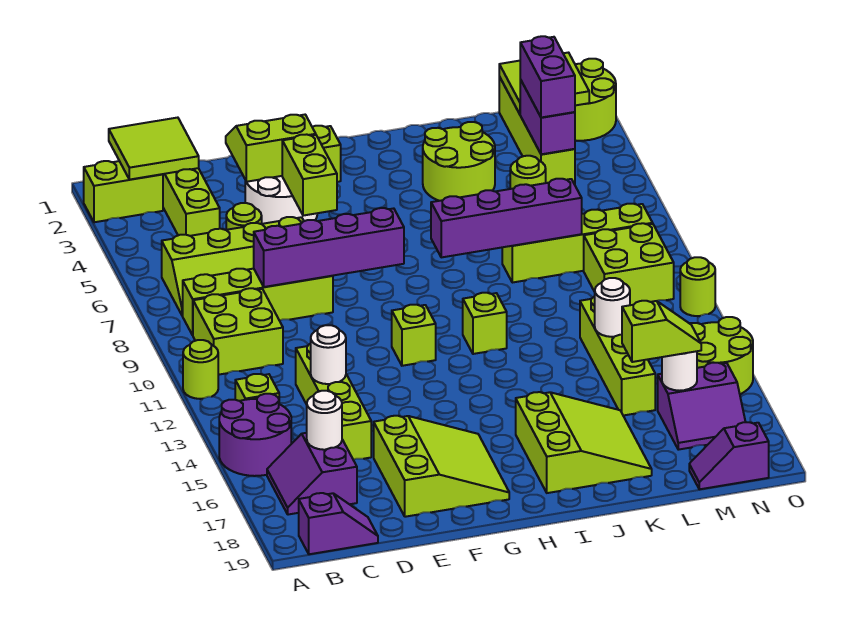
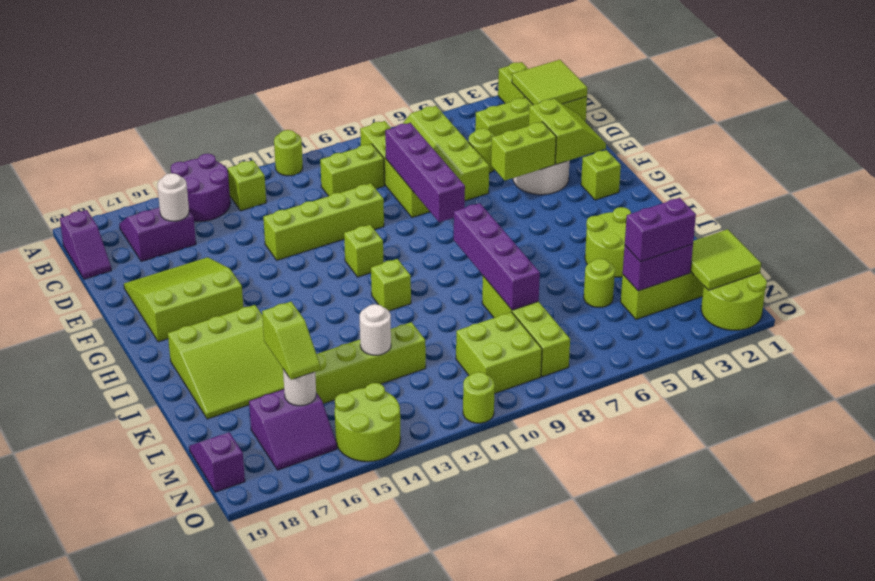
lime 2x2 brick [193,288,283,375] -> lime 1x2 brick [320,144,384,196]
lime 1x4 brick [296,344,371,460] -> lime 1x4 brick moved to [263,183,384,260]
white 1x1 round brick [311,325,346,384] -> none
lime 3x3 slope [374,416,509,517] -> lime 3x3 slope turned to [124,257,243,342]
purple 2x2 slope [658,363,745,450] -> purple 2x2 slope turned to [249,389,337,470]

